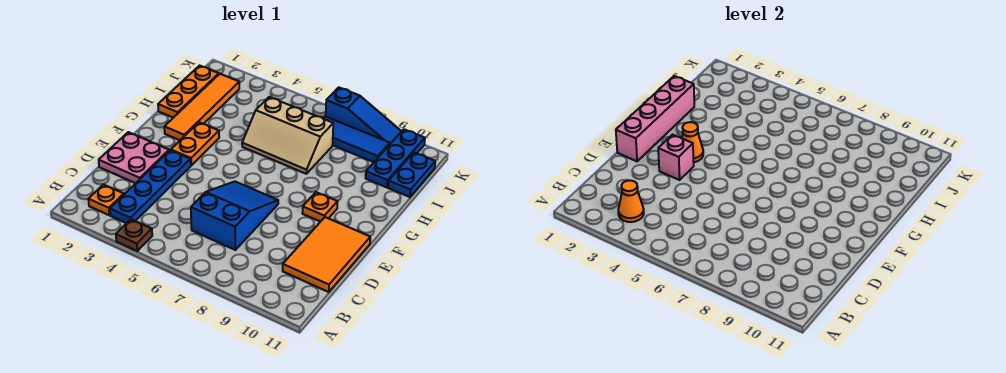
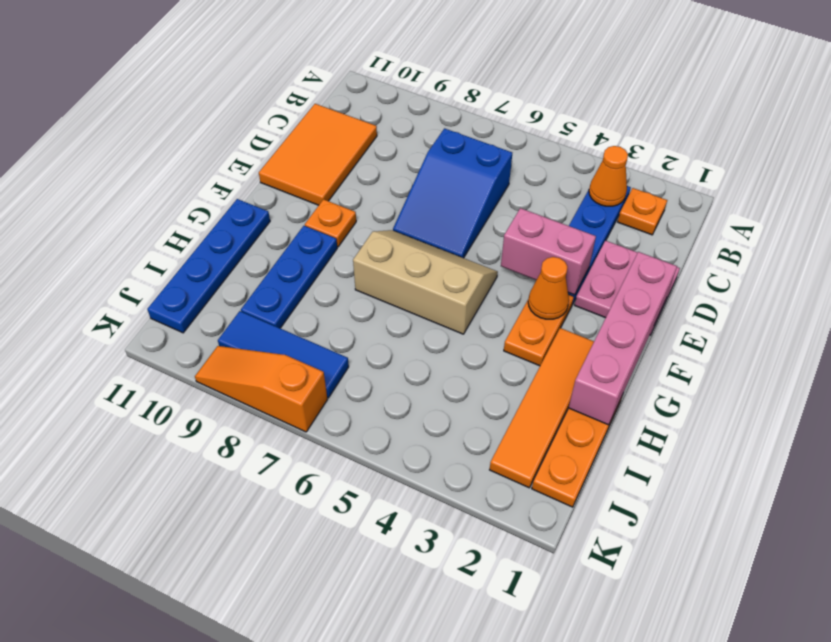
brown 1x1 plate [116,219,152,251] -> none
pink 1x1 brick [658,135,694,180] -> pink 1x2 brick [501,208,596,295]
tan 2x3 slope [242,97,333,174] -> tan 2x3 slope moved to [353,230,498,334]
blue 1x3 plate [366,129,425,187] -> blue 1x3 plate moved to [241,226,337,328]
blue 1x2 plate [388,152,435,197] -> blue 1x4 plate [147,199,270,333]
blue 1x3 slope [326,87,402,144] -> orange 1x3 slope [195,346,327,432]

